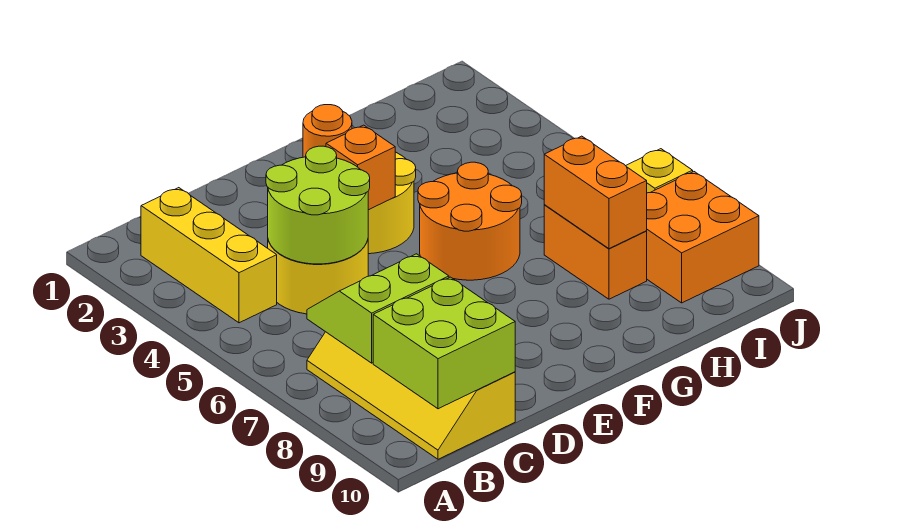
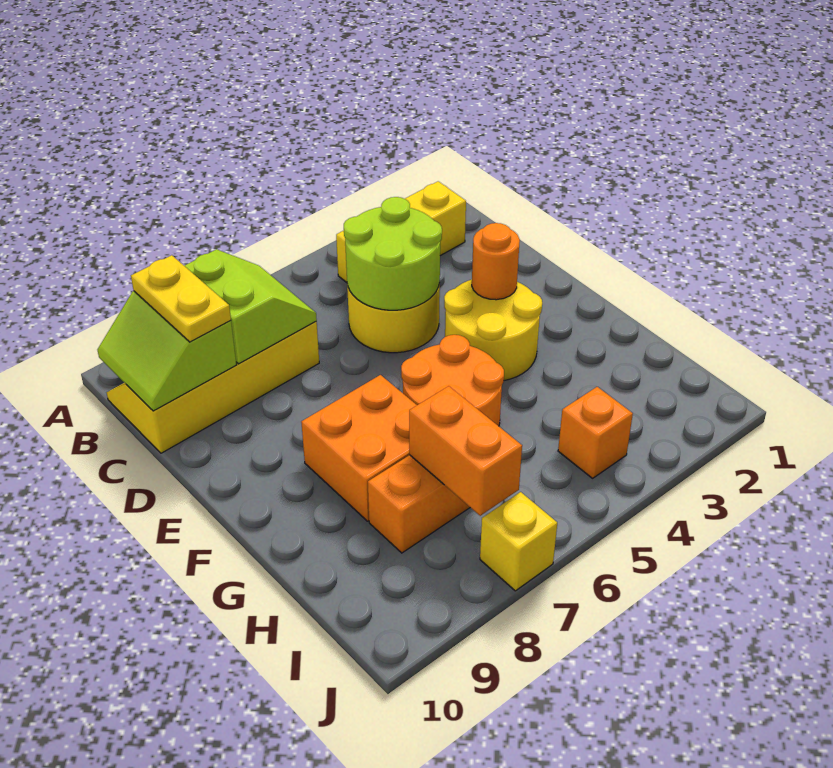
lime 2x2 brick [373,277,515,409] -> lime 2x2 slope [97,291,236,411]
none -> yellow 1x2 plate [131,255,231,342]
orange 1x1 brick [326,125,395,210] -> orange 1x1 brick moved to [558,387,633,478]
orange 1x2 brick [544,136,647,249] -> orange 1x2 brick turned to [409,386,522,516]
orange 2x2 brick [647,172,759,303] -> orange 2x2 brick moved to [301,375,417,521]

